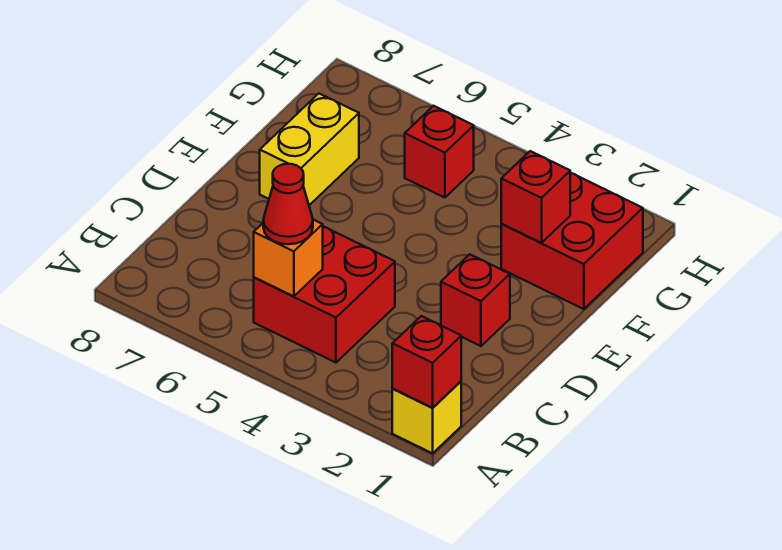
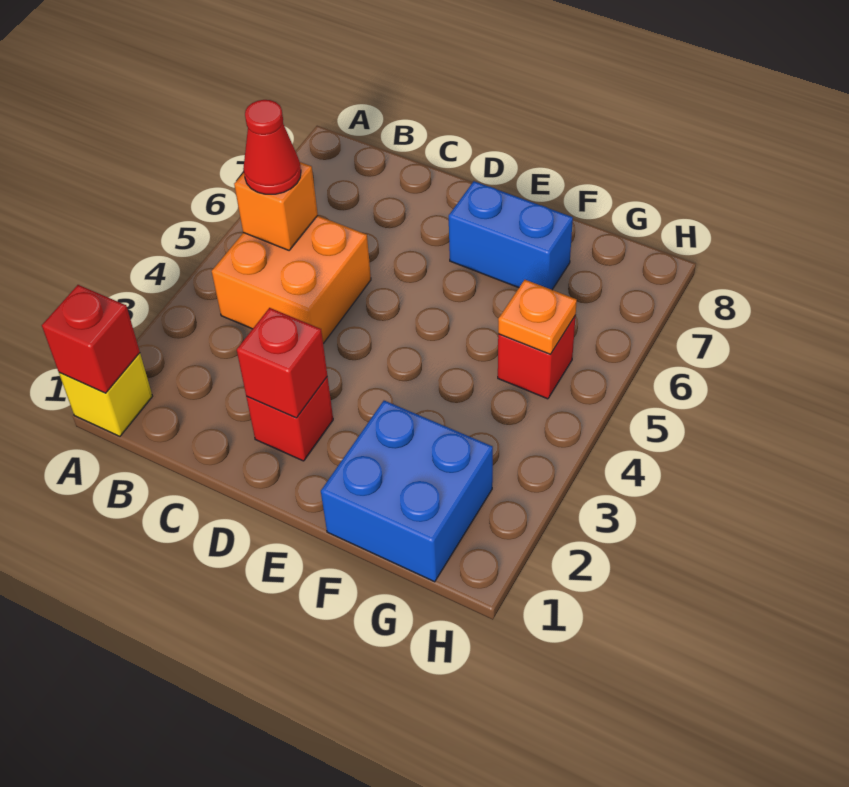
red 2x2 brick [254,227,395,362] -> orange 2x2 brick [212,216,371,344]
yellow 1x2 brick [260,94,359,205] -> blue 1x2 brick [449,181,573,290]
red 2x2 brick [501,173,643,309] -> blue 2x2 brick [321,401,493,582]
red 1x1 brick [501,151,570,243] -> red 1x1 brick moved to [237,308,327,418]
none -> orange 1x1 plate [498,280,577,354]

